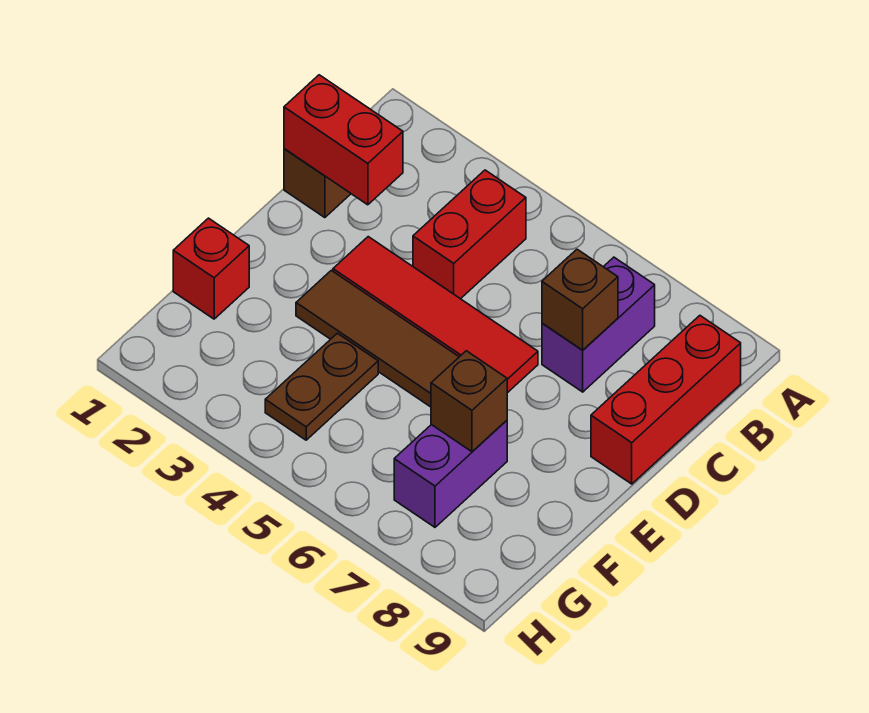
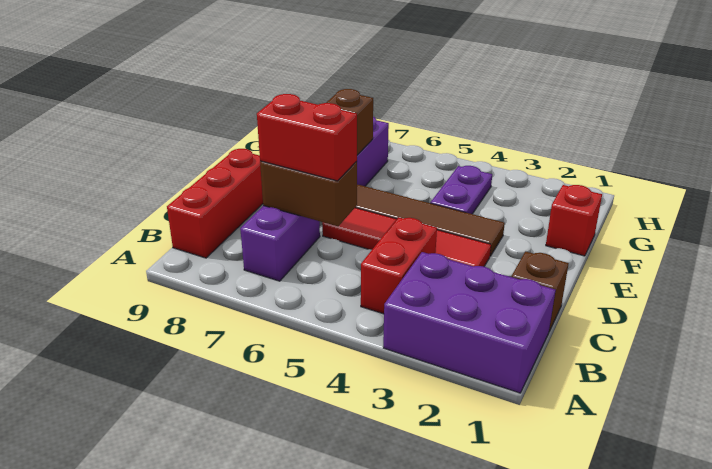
none -> purple 2x3 brick [383,252,556,393]
red 1x2 brick [284,75,403,205] -> red 1x2 brick moved to [257,94,357,181]
brown 1x1 brick [542,249,618,350] -> brown 1x2 brick [260,161,357,226]
brown 1x2 plate [265,333,378,440] -> purple 1x2 plate [430,166,492,214]

